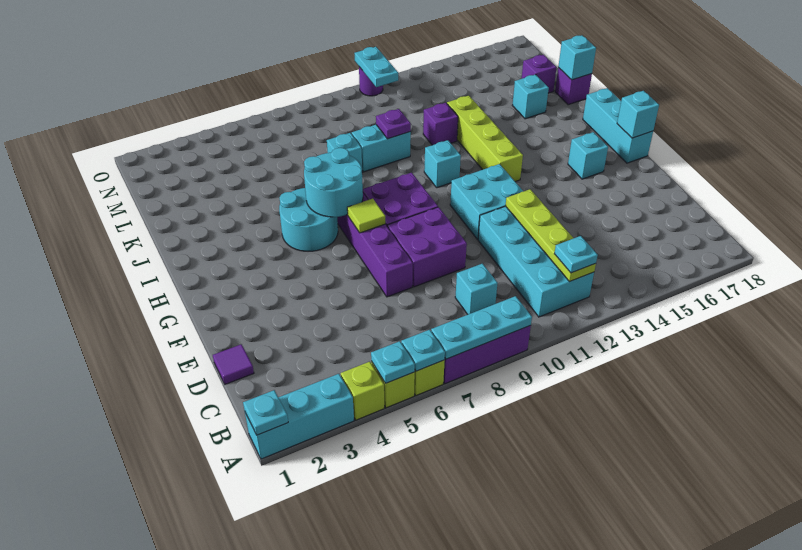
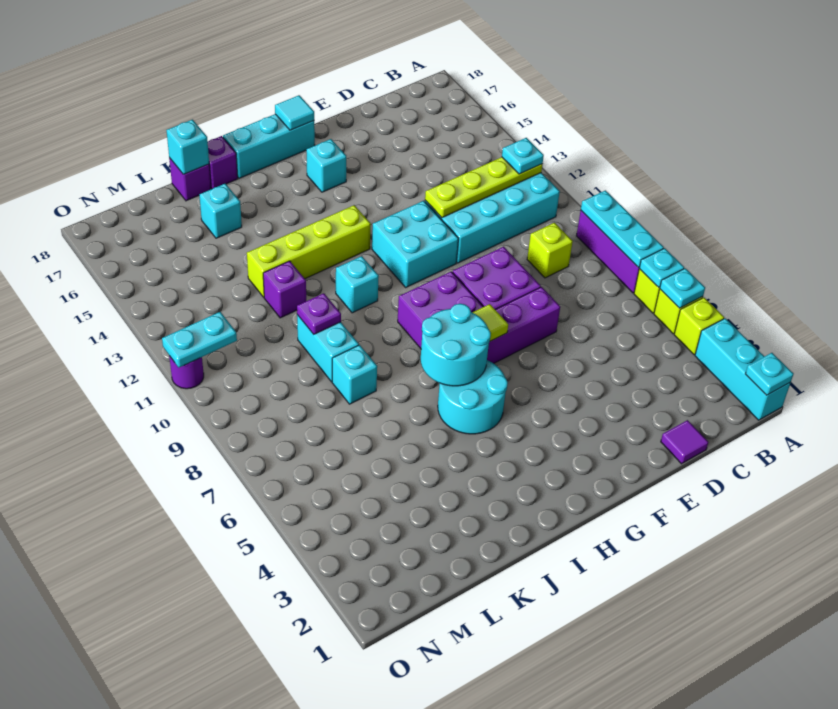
cyan 1x1 brick [455,264,498,314] -> lime 1x1 brick [527,223,573,278]
cyan 1x1 brick [617,91,659,138] -> cyan 1x1 tile [275,95,314,130]
purple 1x1 brick [522,55,557,93] -> purple 1x1 brick moved to [208,136,238,189]

